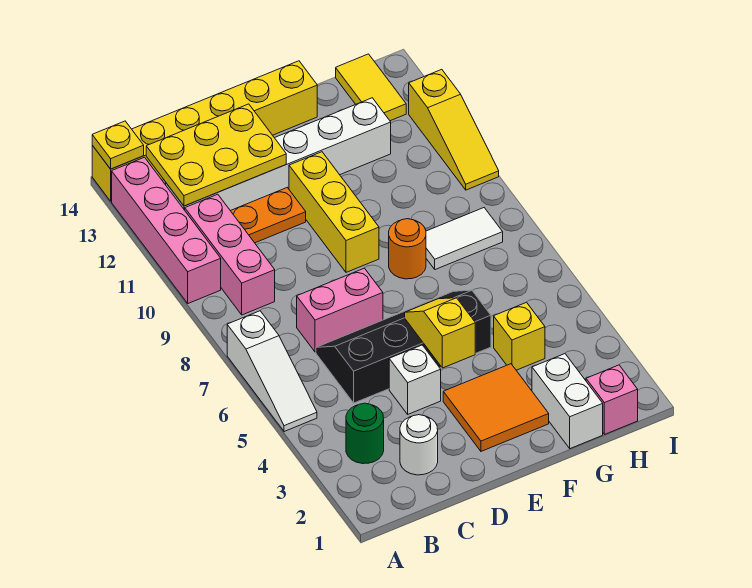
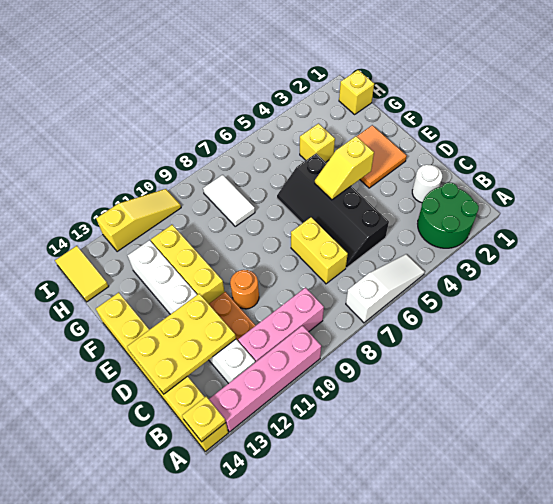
green 1x1 round brick [346,403,384,464] -> green 2x2 round brick [418,182,479,248]
yellow 2x3 plate [146,104,286,206] -> yellow 2x3 plate turned to [127,294,236,394]
pink 1x2 brick [297,268,383,352] -> yellow 1x2 brick [291,217,348,284]
white 1x1 brick [389,345,441,414] -> none
yellow 1x3 brick [289,152,379,272] -> yellow 1x3 brick turned to [151,225,225,304]
orange 1x1 round brick [389,219,426,279] -> orange 1x1 round brick moved to [230,270,259,309]
white 1x2 brick [532,354,603,449] -> none
pink 1x1 brick [586,365,638,435] -> yellow 1x1 brick [339,70,374,114]
yellow 1x2 tile [336,54,406,121] -> yellow 1x2 tile turned to [55,246,109,302]

